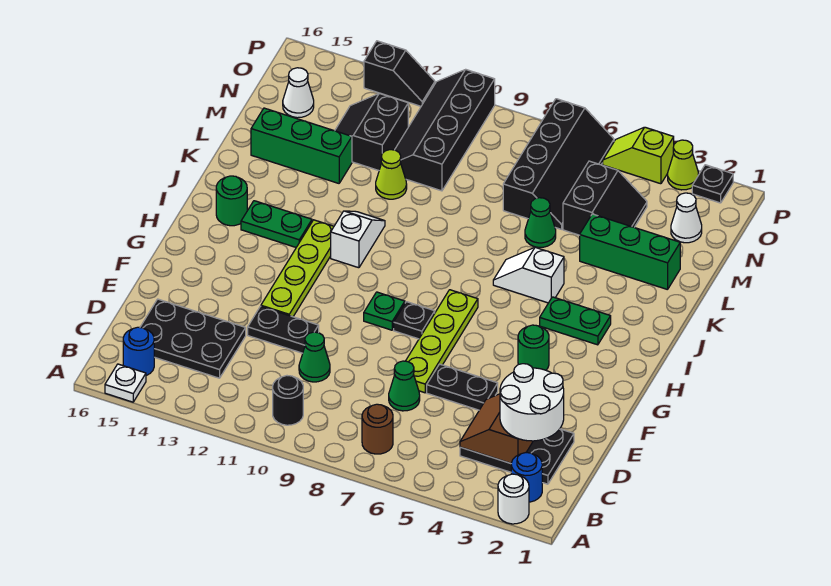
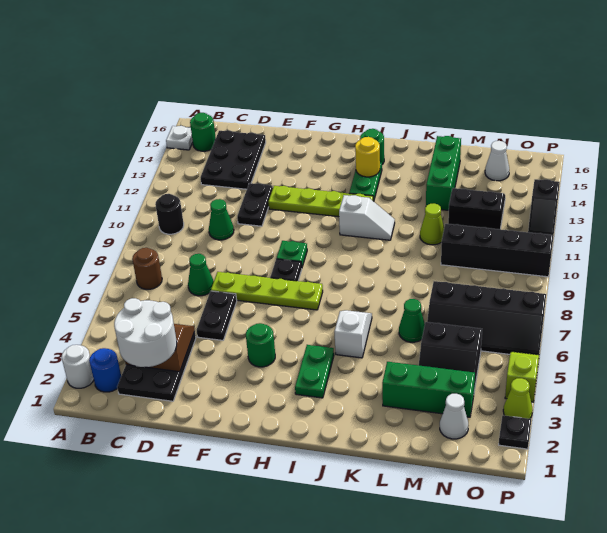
blue 1x1 round brick [123,327,154,376] -> green 1x1 round brick [190,113,216,151]
none -> yellow 1x1 round brick [355,137,380,177]
green 1x3 brick [580,214,680,290] -> green 1x3 brick turned to [382,362,475,417]

